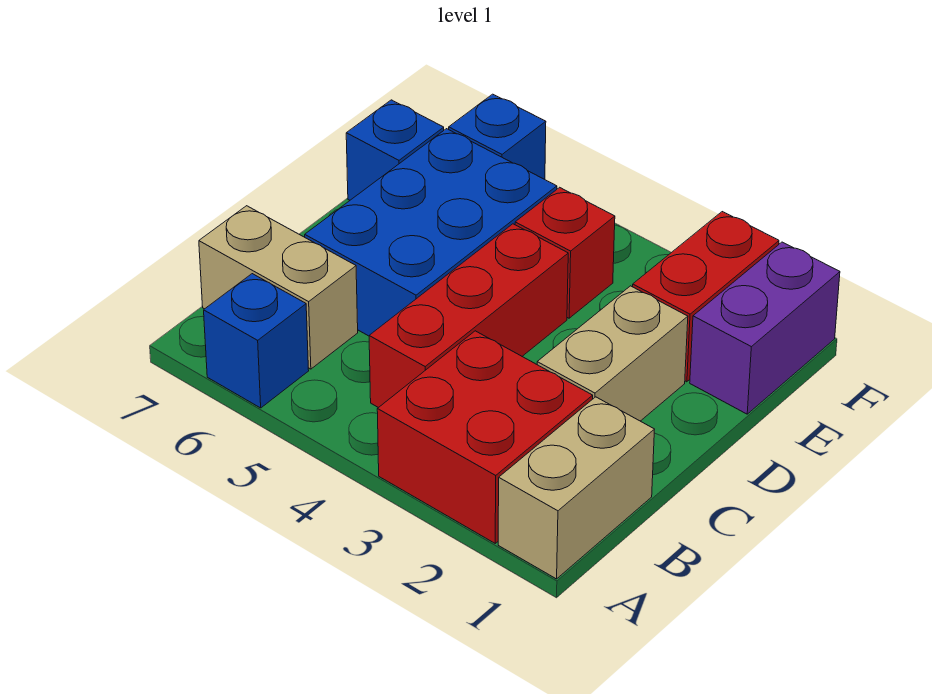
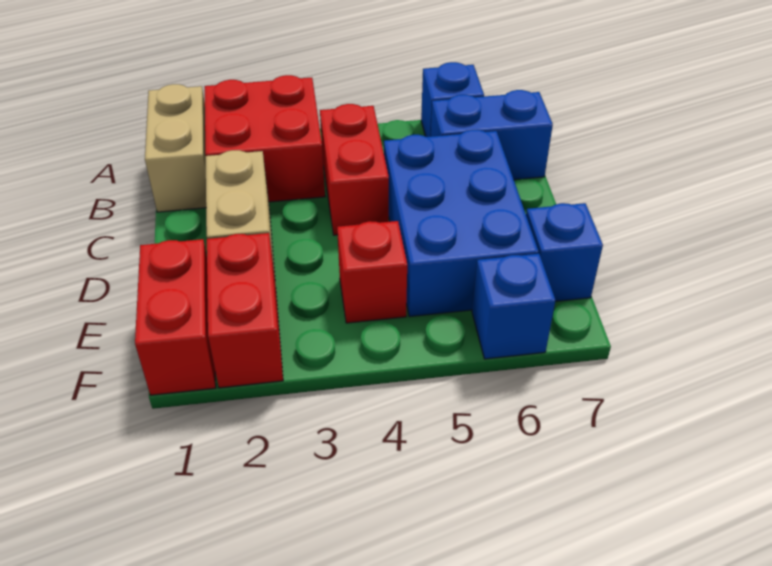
red 1x3 brick [369,224,568,408] -> red 1x2 brick [320,104,389,235]
tan 1x2 brick [199,206,358,369] -> blue 1x2 brick [431,90,553,180]
purple 1x2 brick [690,242,840,414] -> red 1x2 brick [135,239,216,395]

